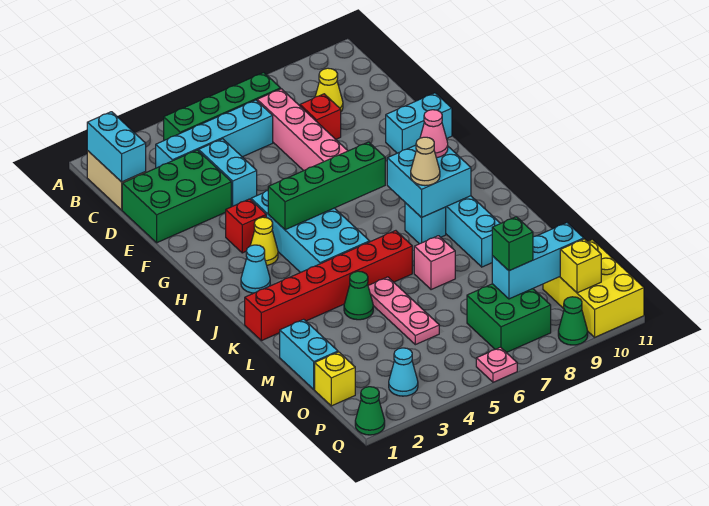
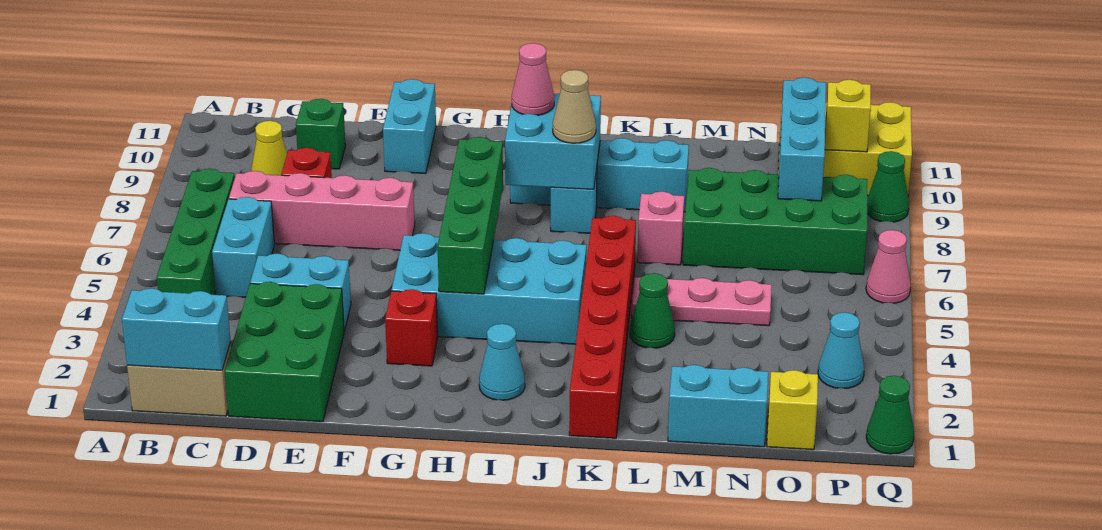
cyan 1x4 brick [156,100,273,168] -> cyan 1x2 brick [212,197,274,297]
yellow 1x1 cone [250,217,278,265] -> none
green 2x2 brick [467,284,551,353] -> green 2x4 brick [683,168,867,275]
green 1x1 brick [492,217,533,271] -> green 1x1 brick moved to [296,99,346,169]
pink 1x1 plate [476,347,517,382] -> pink 1x1 cone [866,230,911,303]

